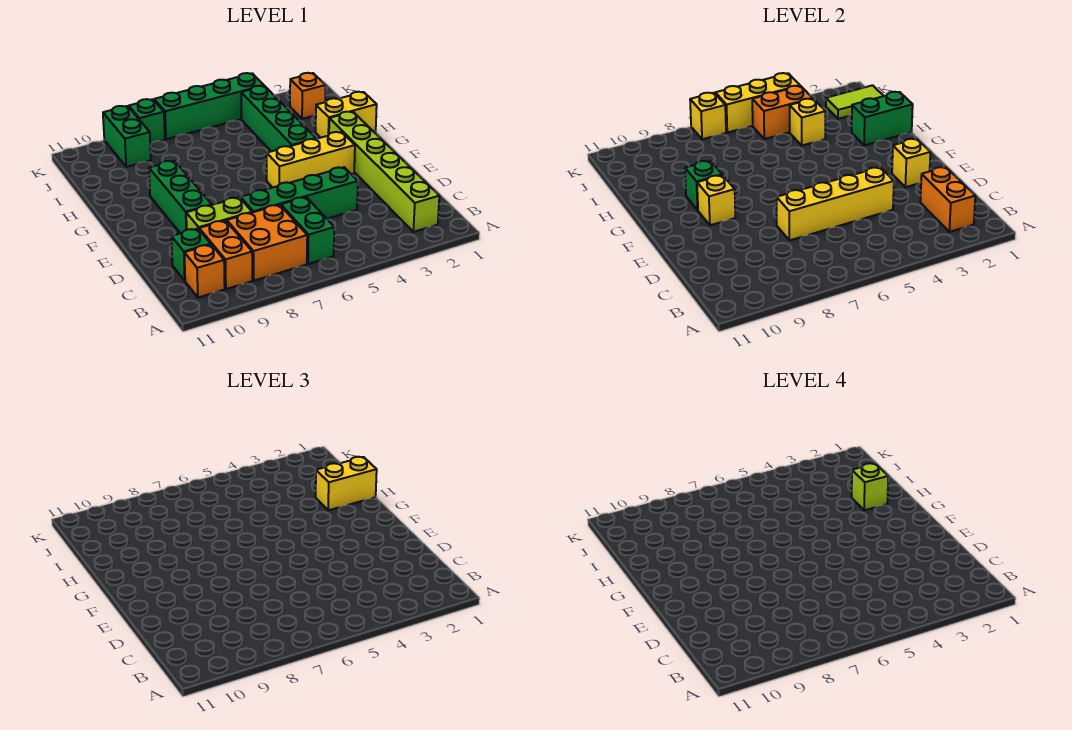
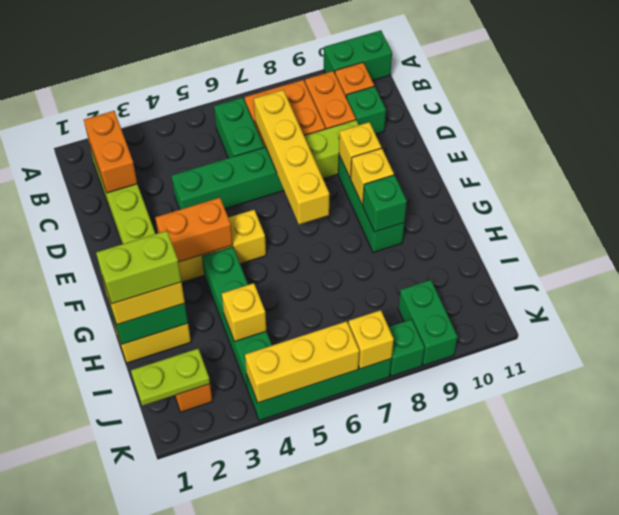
none -> green 1x2 brick [324,30,392,81]
yellow 1x4 brick [777,167,894,240] -> yellow 1x4 brick turned to [254,90,329,224]
yellow 1x1 brick [892,139,930,187] -> yellow 1x1 brick moved to [339,122,381,178]
lime 1x1 brick [852,463,888,510] -> lime 1x2 brick [96,231,181,304]
lime 1x2 tile [826,85,883,119] -> lime 1x2 plate [131,349,210,406]
orange 1x2 brick [752,86,813,139] -> orange 1x2 brick moved to [155,198,233,262]

